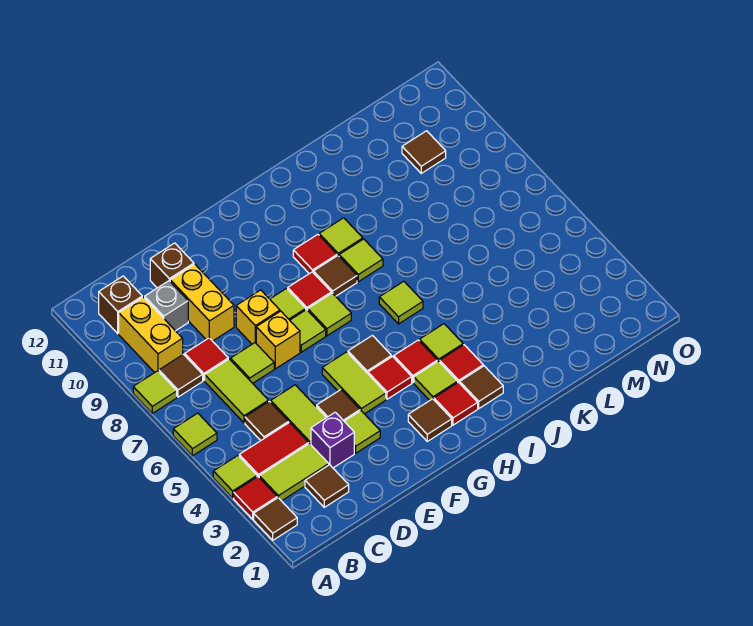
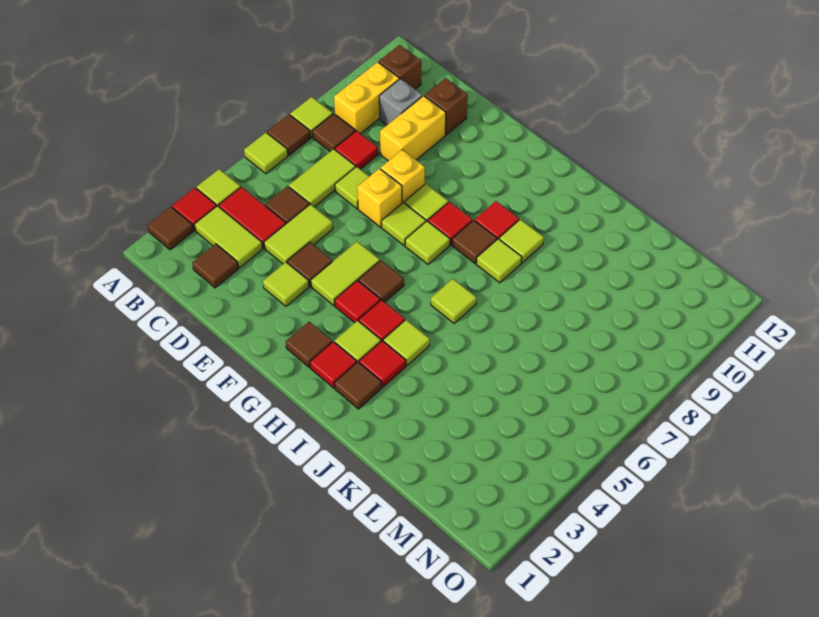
purple 1x1 brick [311,412,354,468] -> none
brown 1x1 tile [402,131,446,173] -> brown 1x1 tile moved to [267,115,311,155]

